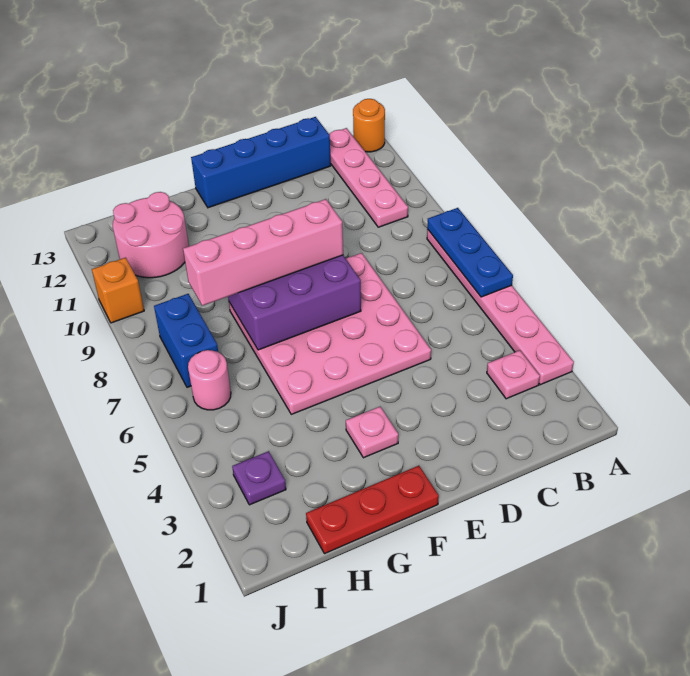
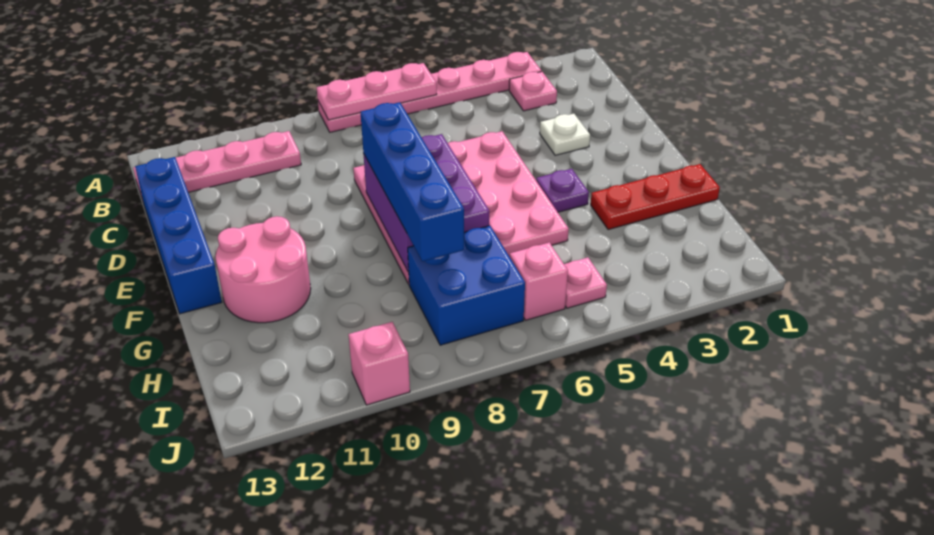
blue 1x3 plate [427,208,513,297] -> pink 1x3 plate [317,63,437,120]
orange 1x1 round brick [353,99,385,152] -> none
none -> white 1x1 plate [540,114,590,155]
pink 1x4 brick [183,199,343,306] -> blue 1x4 brick [360,102,464,261]
red 1x3 plate [306,466,439,554] -> red 1x3 plate turned to [591,164,720,230]
pink 1x1 plate [346,407,398,458] -> pink 1x1 plate moved to [564,258,607,308]
pink 2x2 round brick [113,192,189,278] -> pink 2x2 round brick moved to [216,216,311,323]
purple 1x1 plate [232,451,286,505] -> purple 1x1 plate moved to [536,169,589,212]
pink 1x1 round brick [188,350,231,410] -> pink 1x1 brick [510,242,568,320]
blue 1x2 brick [154,294,218,387] -> blue 2x2 brick [408,225,525,345]
orange 1x1 brick [92,258,144,323] -> pink 1x1 brick [348,322,410,405]

